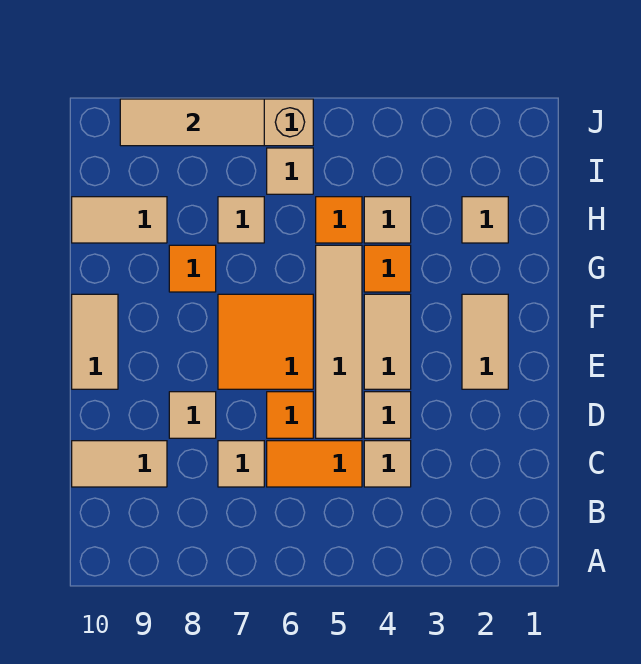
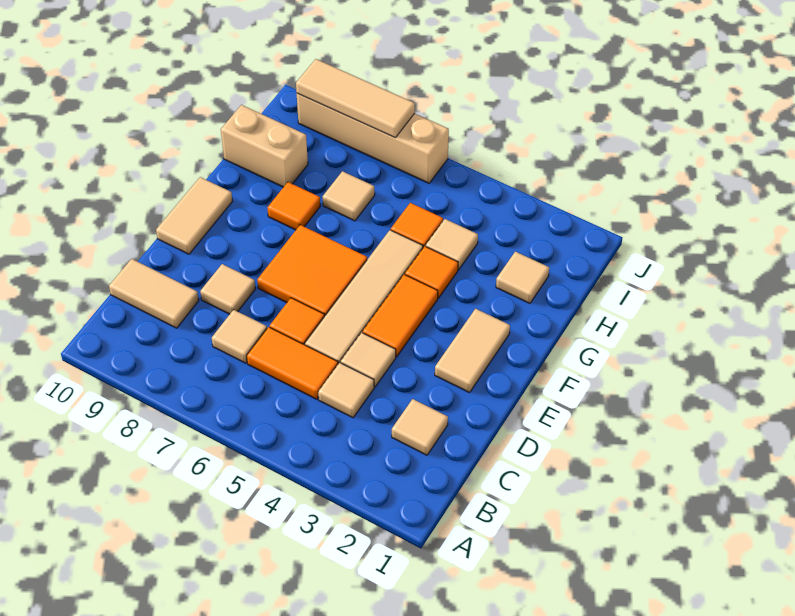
tan 1x2 tile [364,294,411,389] -> orange 1x2 tile [363,275,438,357]
tan 1x2 tile [72,197,167,243] -> tan 1x2 brick [221,105,308,187]
tan 1x1 tile [267,148,313,194] -> tan 1x1 tile moved to [392,399,448,455]

